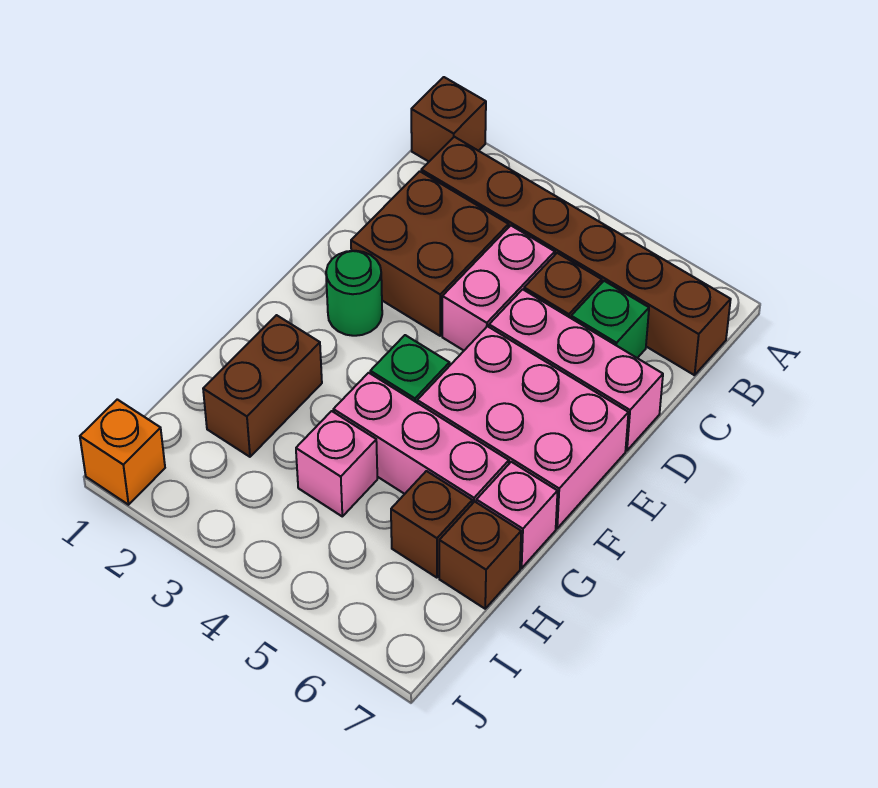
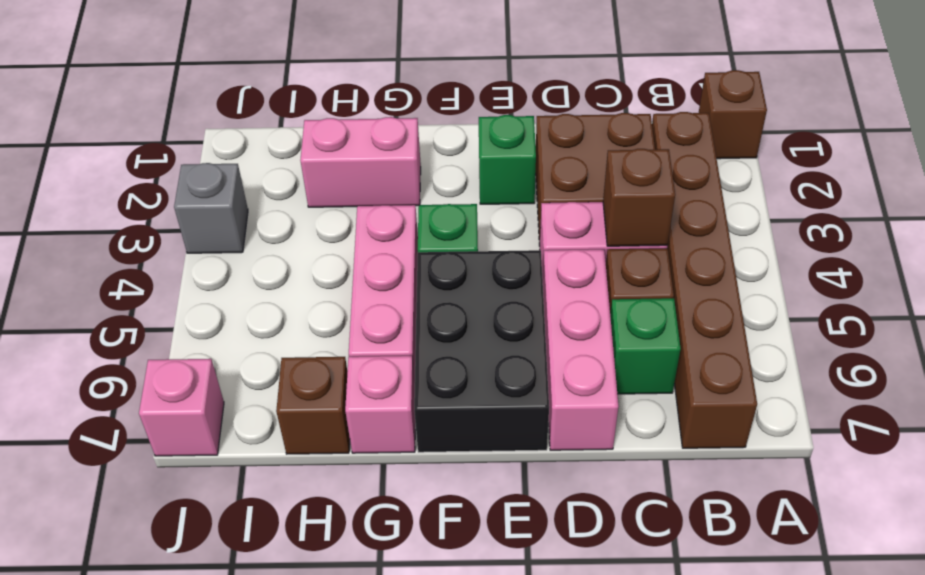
green 1x1 round brick [326,251,382,336] -> green 1x1 brick [479,115,536,204]
pink 2x3 brick [417,326,628,528] -> black 2x3 brick [414,250,549,452]
brown 1x2 brick [203,315,322,457] -> pink 1x2 brick [300,117,421,207]
pink 1x1 brick [296,411,377,516] -> pink 1x1 brick moved to [139,359,224,456]
brown 1x1 brick [391,471,472,578] -> brown 1x1 brick moved to [603,149,675,246]
orange 1x1 brick [80,399,165,505] -> none
none -> grey 1x1 brick [174,163,248,253]

